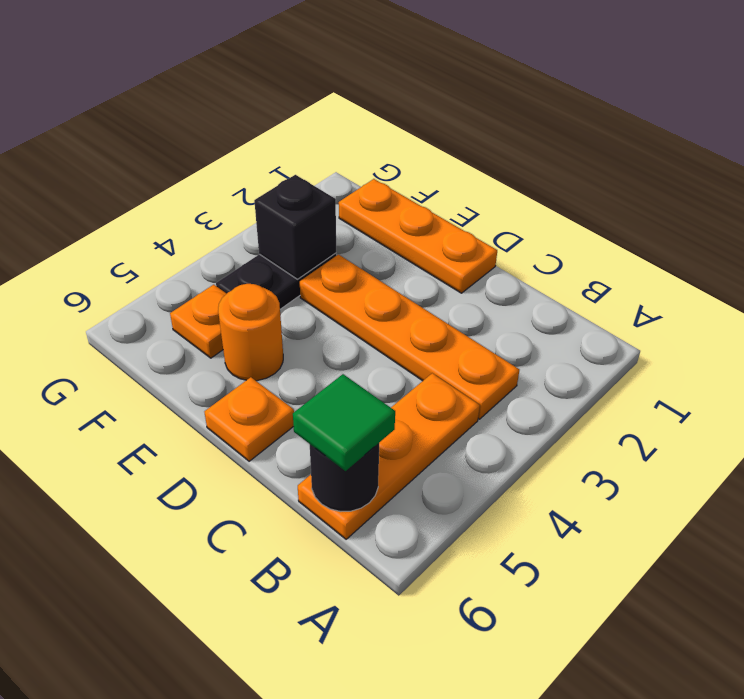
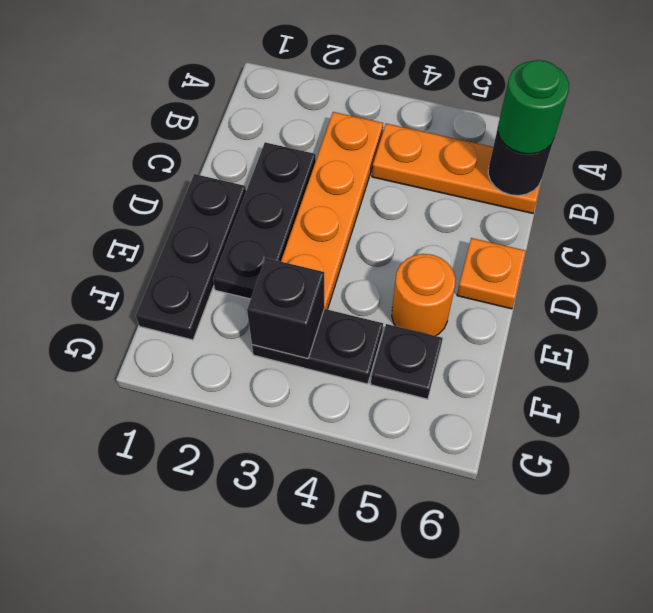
green 1x1 tile [293,374,395,471] -> green 1x1 round brick [498,60,569,154]
none -> black 1x3 plate [213,142,316,299]
orange 1x3 plate [339,179,497,293] -> black 1x3 plate [136,174,246,340]
orange 1x1 plate [170,285,227,358] -> black 1x1 plate [371,324,443,399]

